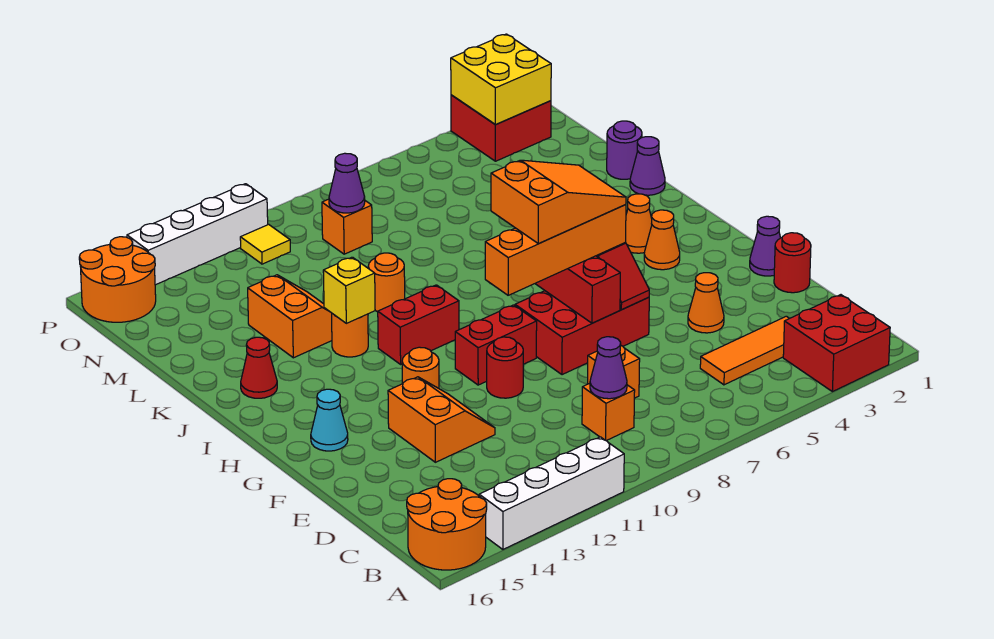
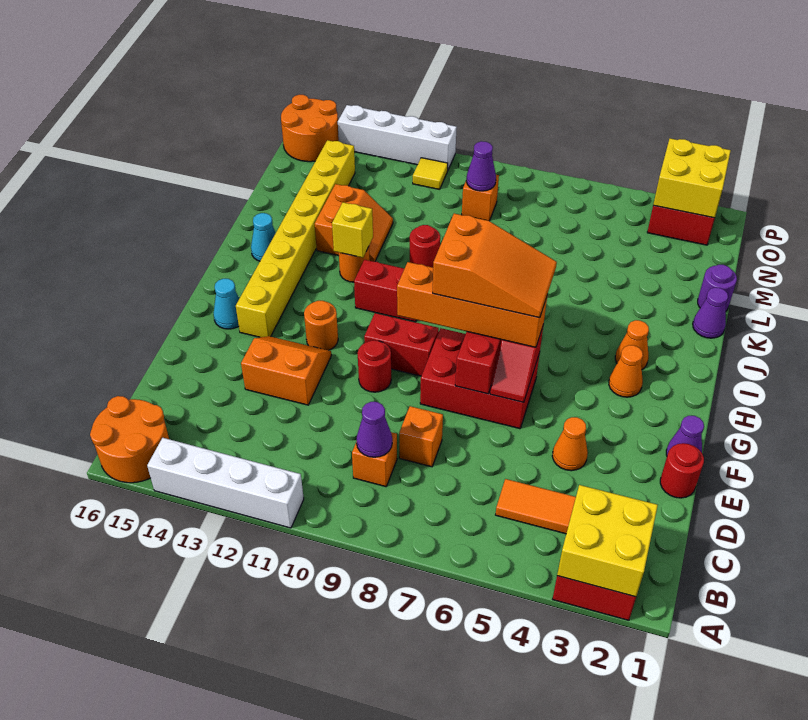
none -> yellow 2x2 brick [557,485,658,597]
orange 2x2 slope [388,377,495,462] -> orange 2x2 slope turned to [241,336,331,405]
none -> yellow 1x8 brick [236,140,355,337]
red 1x1 cone [241,337,277,398] -> cyan 1x1 cone [251,213,276,261]
orange 1x1 round brick [368,253,405,312] -> red 1x1 round brick [410,225,440,267]

